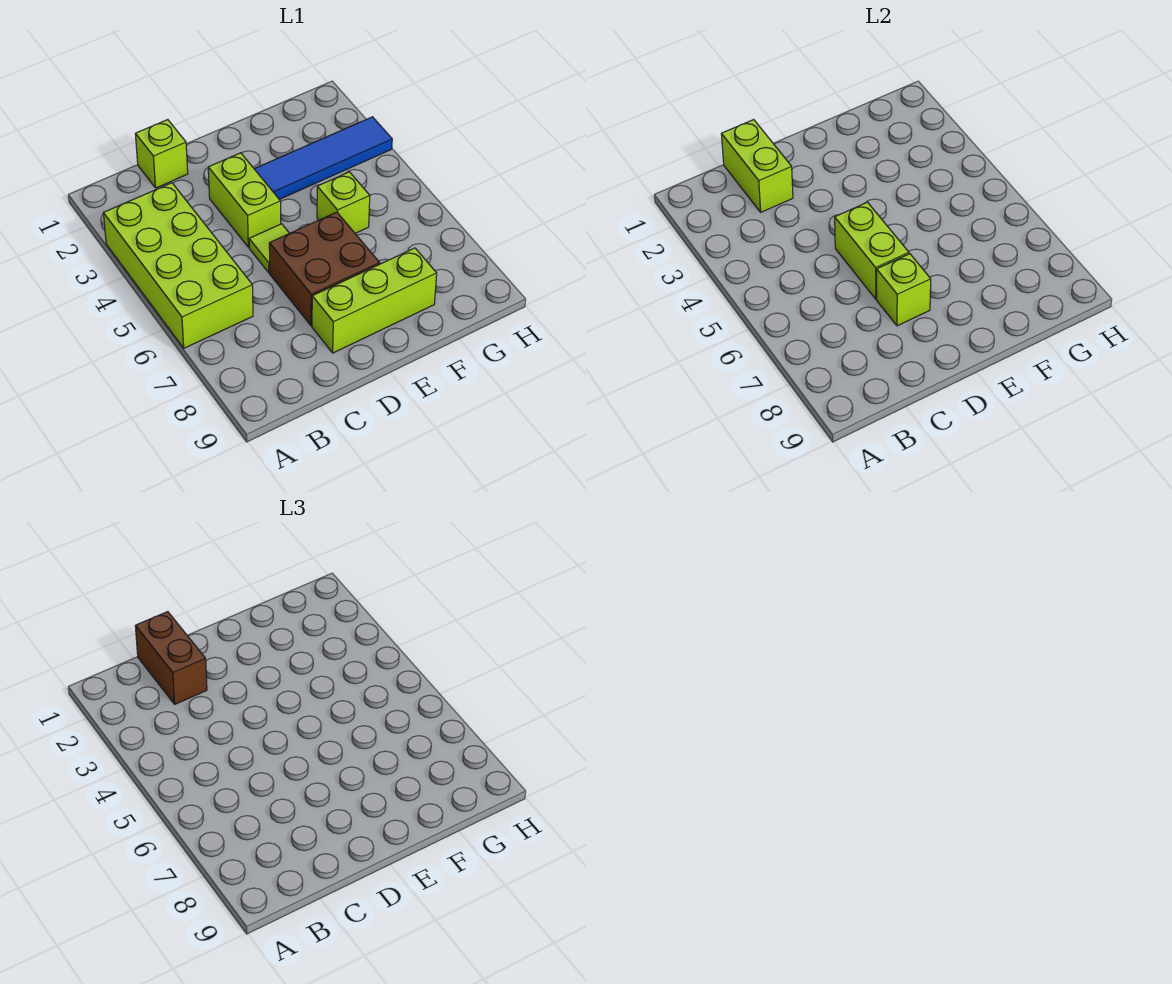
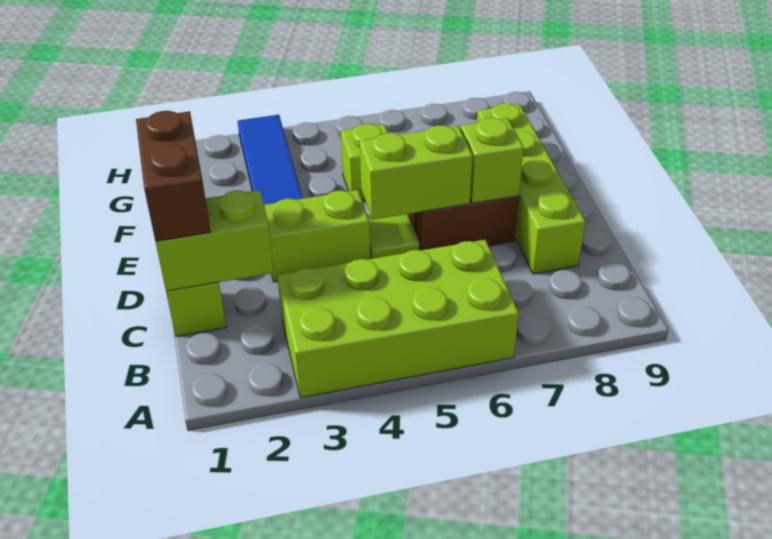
brown 1x2 brick [135,612,207,704] -> brown 1x2 brick turned to [136,111,211,241]
lime 1x3 brick [312,248,437,353] -> lime 1x4 brick [477,103,585,274]

